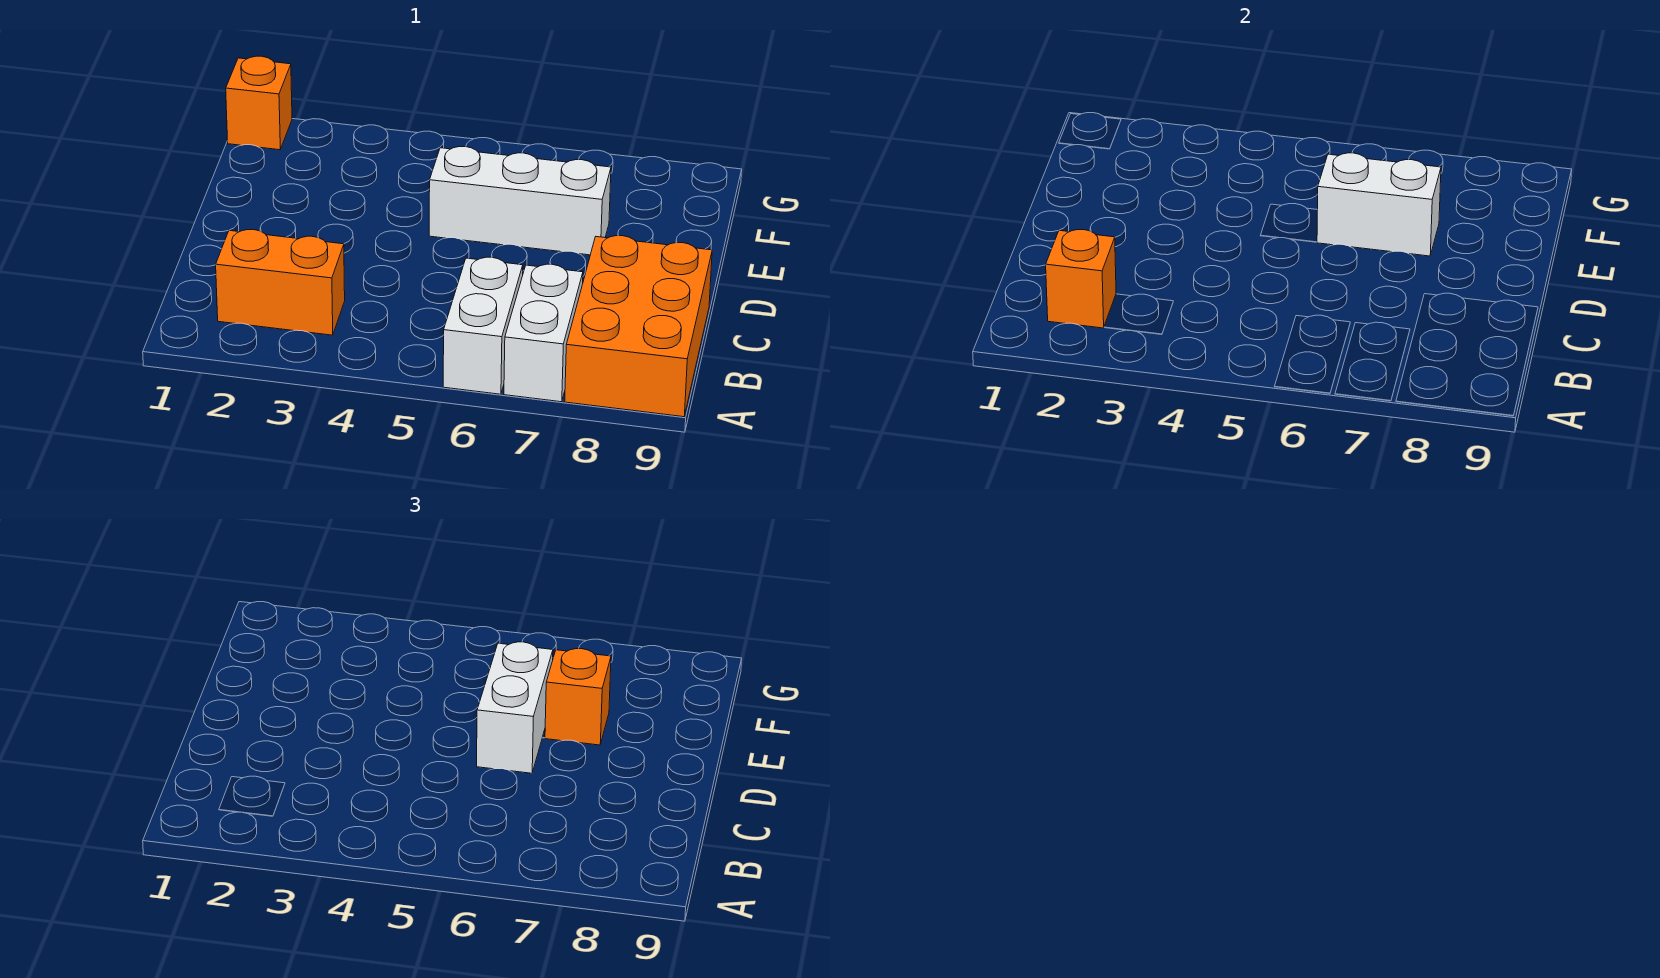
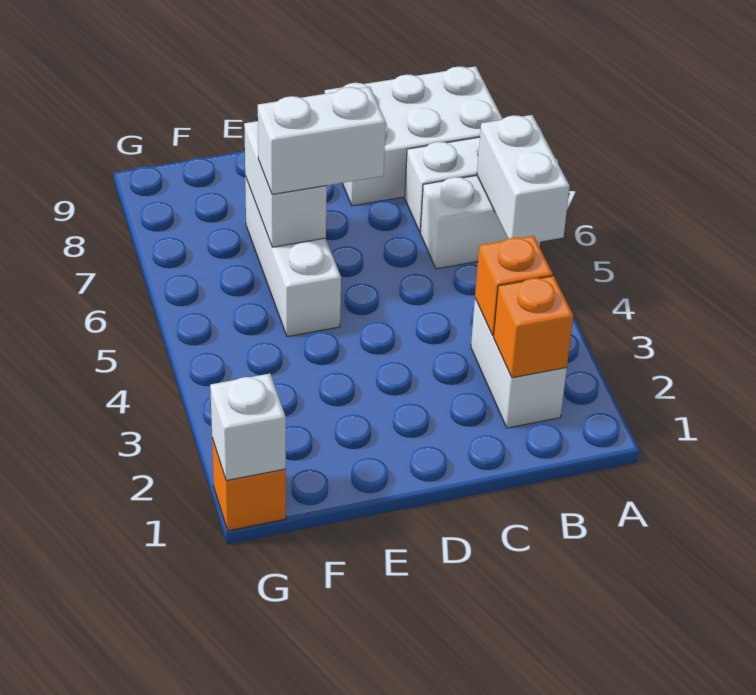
none -> white 1x2 brick [477,115,570,242]
orange 2x3 brick [565,236,712,417] -> white 2x3 brick [325,66,503,206]
orange 1x2 brick [216,230,345,335] -> white 1x2 brick [471,299,567,428]
orange 1x1 brick [545,649,611,745] -> orange 1x1 brick moved to [475,236,553,336]
none -> white 1x1 brick [210,374,286,481]

